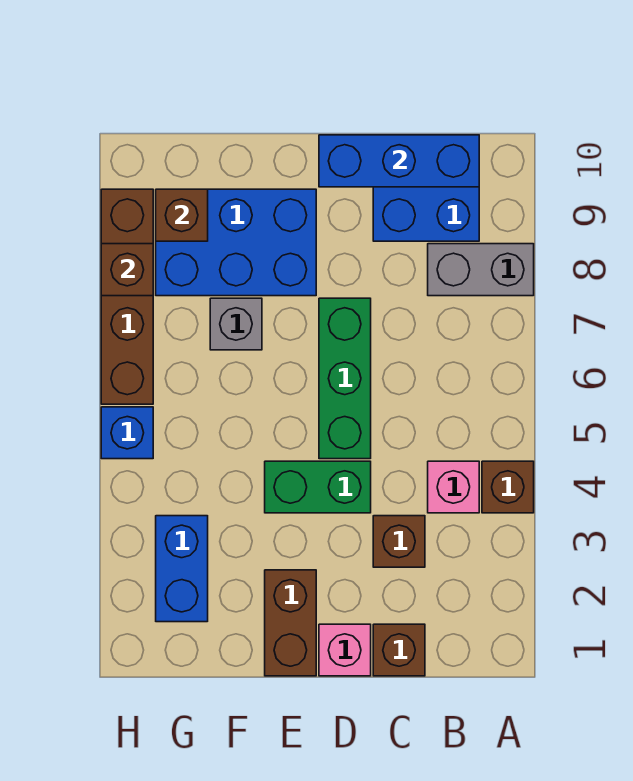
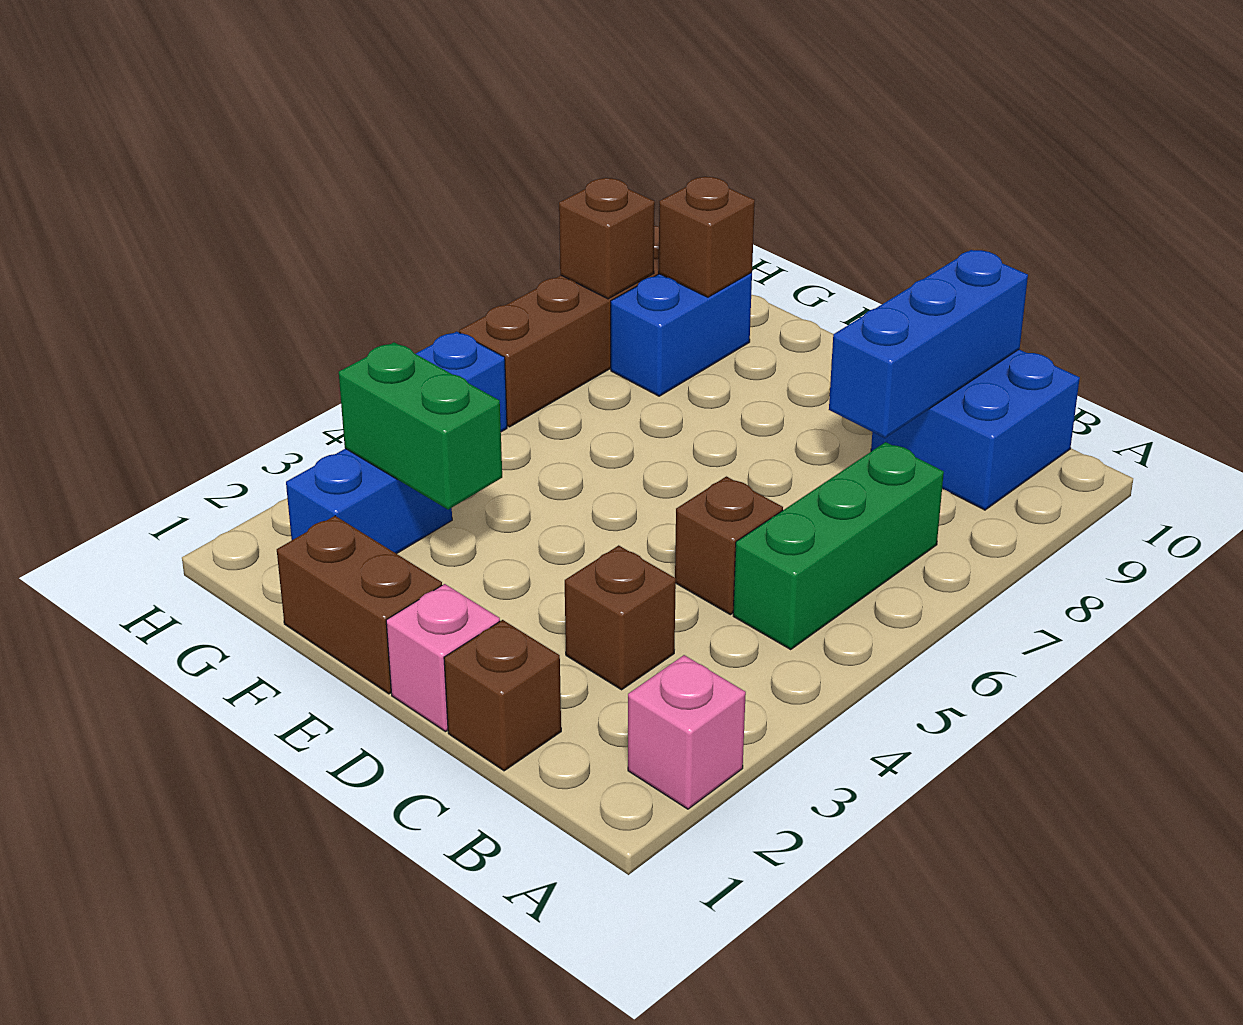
brown 1x1 brick [482,461,534,513] -> brown 1x1 brick moved to [675,476,783,615]
grey 1x2 brick [428,244,534,296] -> none
pink 1x1 brick [428,461,479,513] -> pink 1x1 brick moved to [628,655,746,809]
blue 1x3 brick [319,135,479,187] -> blue 1x3 brick turned to [829,250,1028,438]
green 1x2 brick [265,461,371,513] -> green 1x2 brick moved to [339,342,502,510]
green 1x3 brick [319,298,371,459] -> green 1x3 brick moved to [733,442,944,649]
brown 1x2 brick [265,570,316,676] -> brown 1x2 brick turned to [277,516,442,694]
blue 2x3 brick [156,189,316,296] -> blue 1x2 brick [611,273,752,396]
grey 1x1 brick [210,298,262,350] -> none

